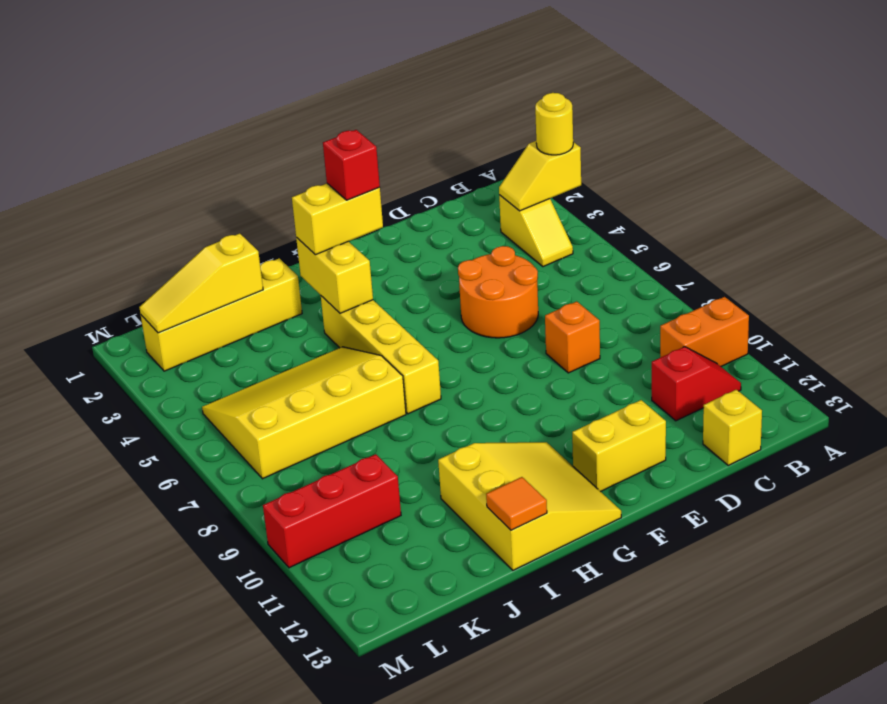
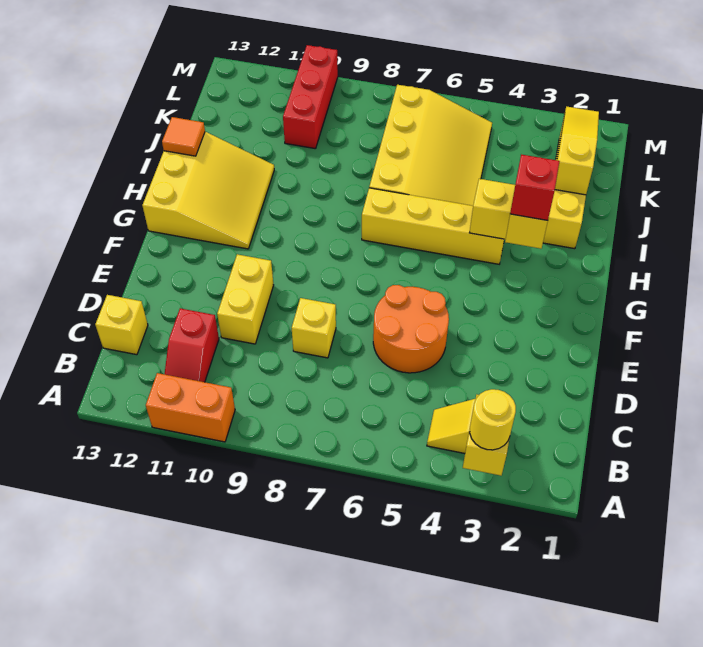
orange 1x2 brick [660,297,749,366] -> orange 1x2 brick turned to [146,373,235,442]
orange 1x1 brick [545,301,600,373] -> yellow 1x1 brick [292,298,336,358]
yellow 1x2 brick [572,400,666,492] -> yellow 1x2 brick moved to [217,254,274,344]
yellow 3x3 slope [438,442,621,570] -> yellow 3x3 slope turned to [142,132,274,249]

